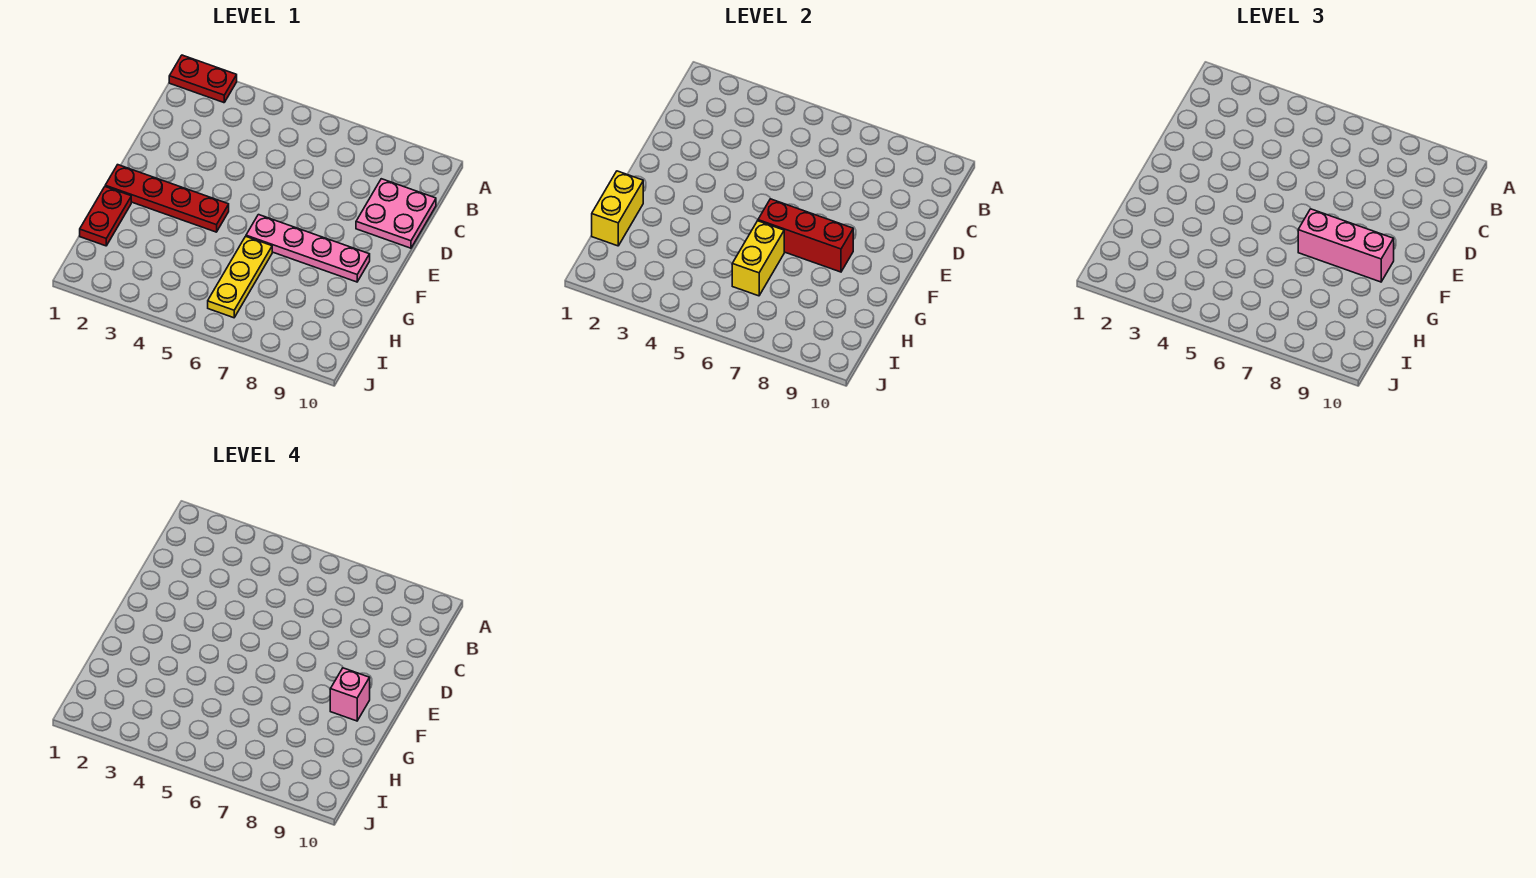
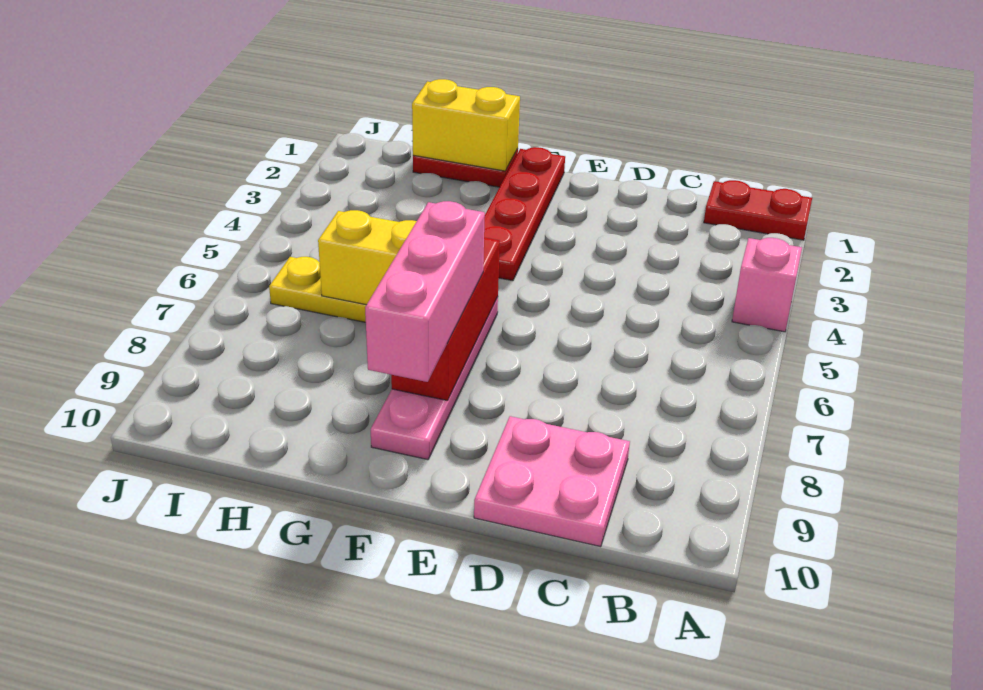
red 1x2 plate [169,55,237,103] -> red 1x2 plate turned to [704,180,812,240]
pink 1x1 brick [330,668,370,721] -> pink 1x1 brick moved to [732,238,802,332]

